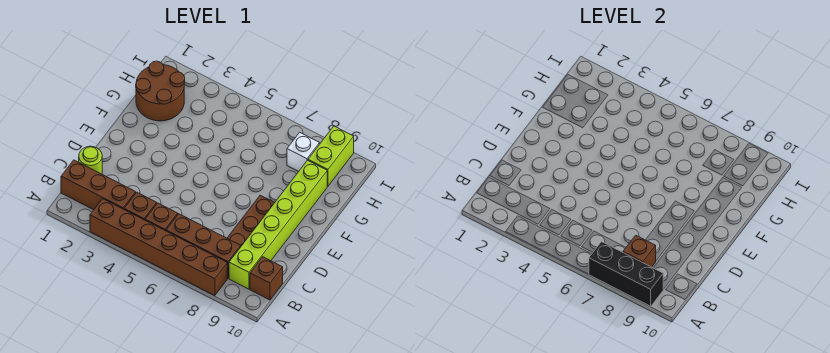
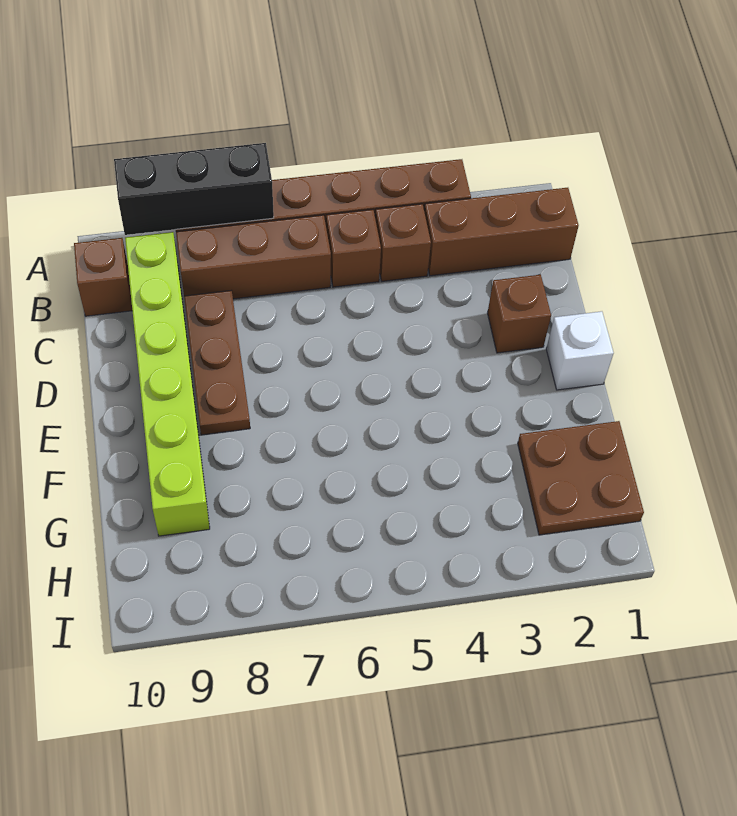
brown 1x1 brick [623,235,656,267] -> brown 1x1 brick moved to [488,275,551,353]
lime 1x1 round brick [79,146,102,174] -> none
brown 2x2 round brick [136,61,185,121] -> brown 2x2 plate [518,421,644,535]
white 1x1 brick [287,132,320,171] -> white 1x1 brick moved to [546,311,614,390]
lime 1x2 brick [308,126,354,186] -> none

